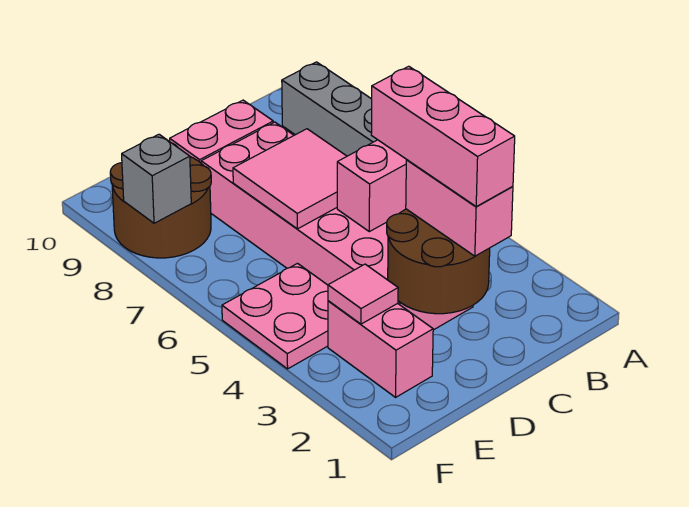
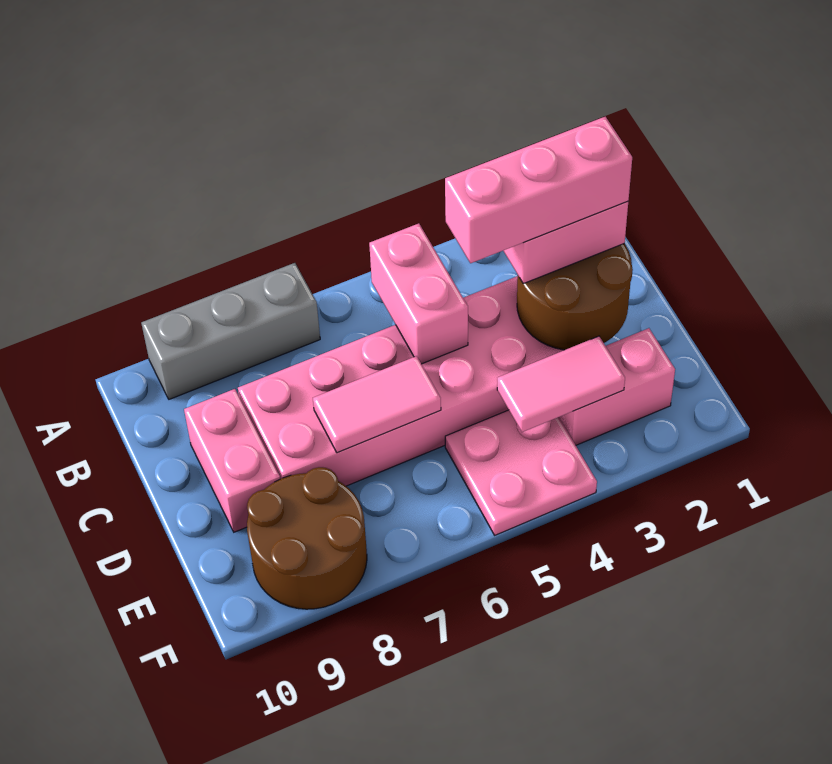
pink 2x2 tile [233,129,347,229] -> pink 1x2 tile [313,356,441,453]
pink 1x1 tile [328,264,398,324] -> pink 1x2 tile [497,336,625,432]
grey 1x1 brick [122,134,191,223] -> none

